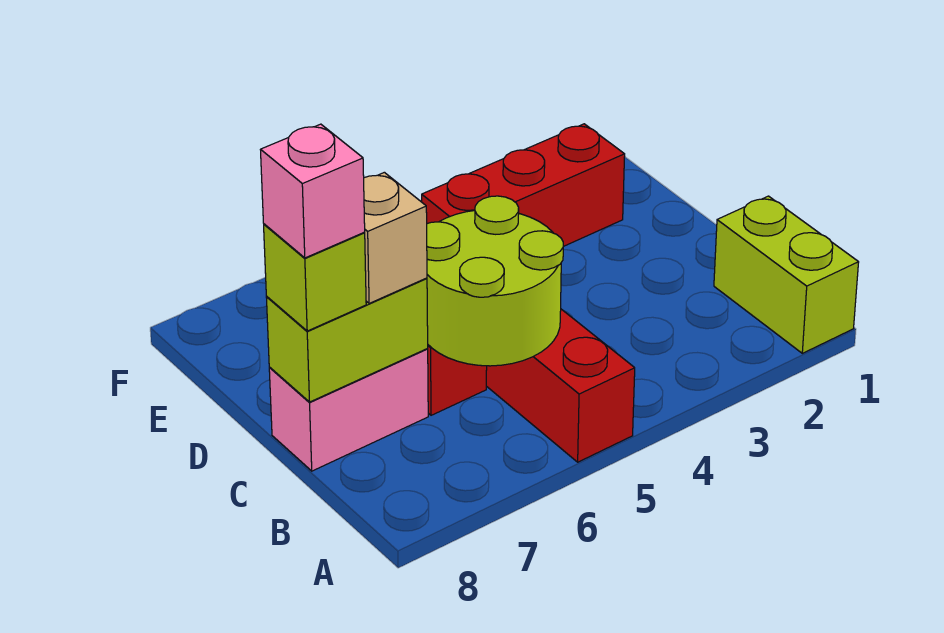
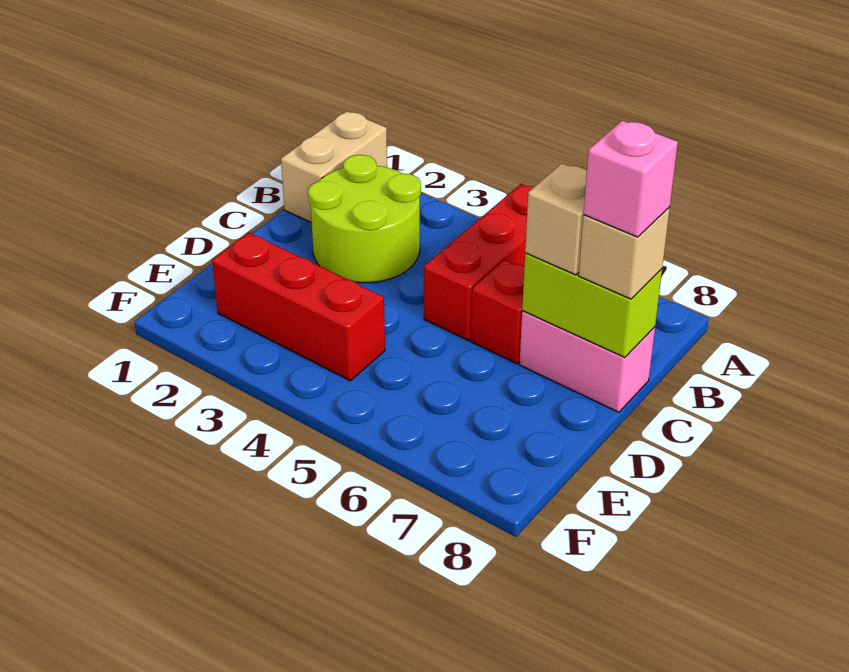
lime 1x2 brick [714,196,859,353] -> tan 1x2 brick [281,111,387,223]
lime 2x2 round brick [427,196,563,366] -> lime 2x2 round brick moved to [308,155,421,283]
lime 1x1 brick [264,224,366,331] -> tan 1x1 brick [579,207,670,299]

